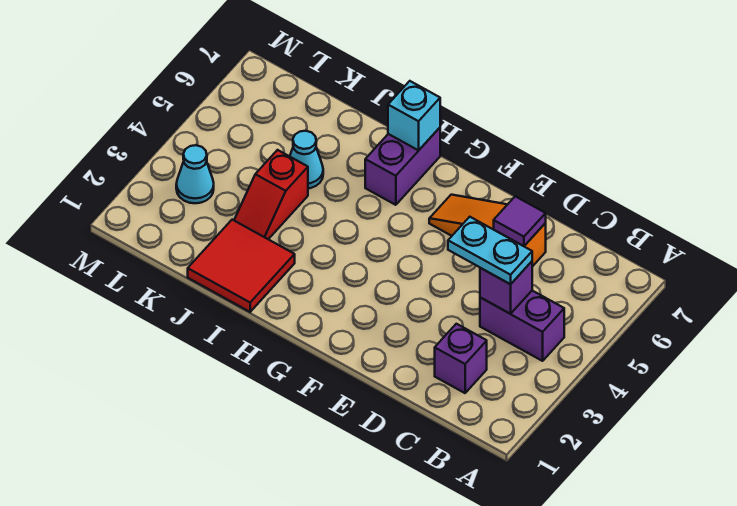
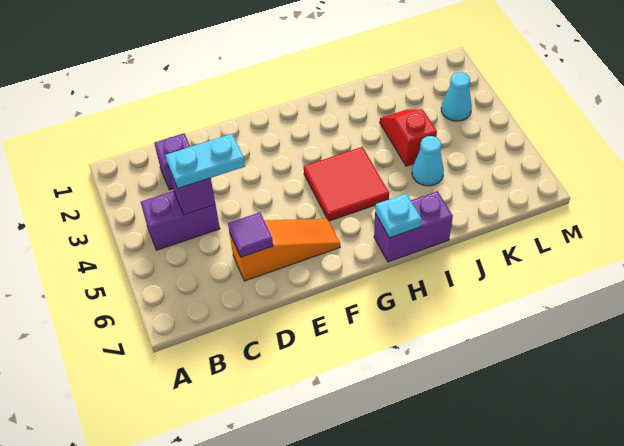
purple 1x2 brick [365,128,440,205] -> purple 1x2 brick turned to [374,191,453,262]
cyan 1x1 brick [388,81,440,150] -> cyan 1x1 plate [375,194,421,238]
red 2x2 tile [188,220,295,312] -> red 2x2 tile moved to [304,147,389,221]

